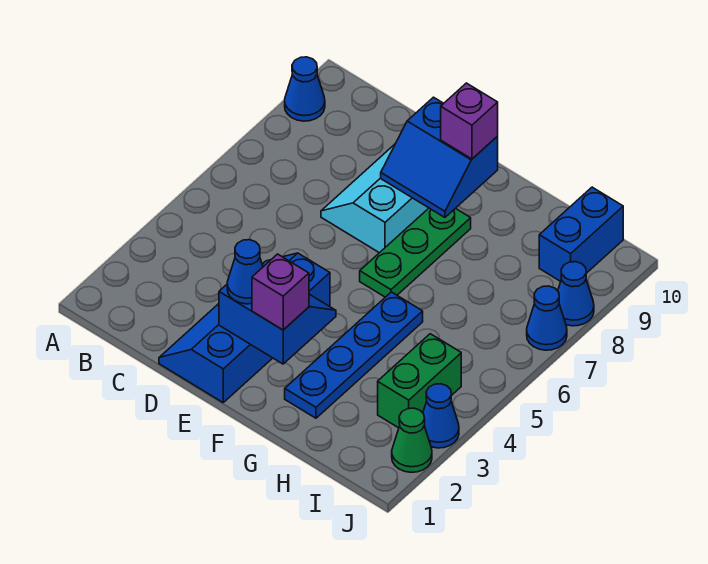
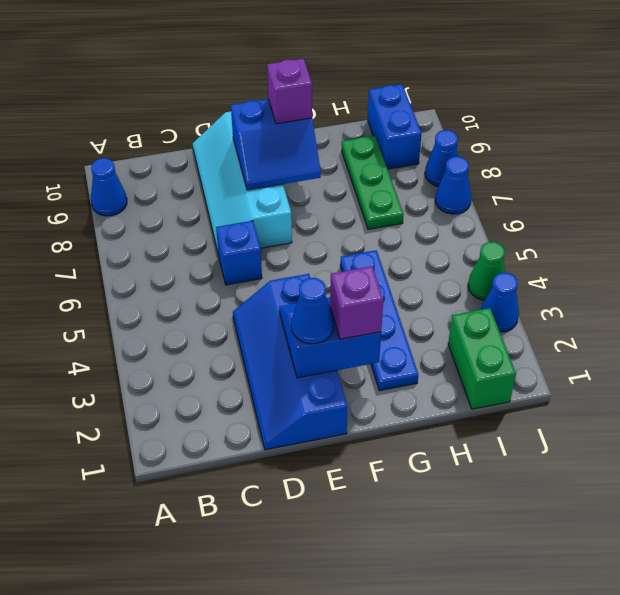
none -> blue 1x1 brick [216,221,262,285]
green 1x3 plate [360,208,471,297] -> green 1x3 plate moved to [342,136,404,229]
green 1x2 brick [378,334,461,428] -> green 1x2 brick moved to [448,308,516,409]
green 1x1 cone [392,408,432,472] -> green 1x1 cone moved to [468,242,505,301]

